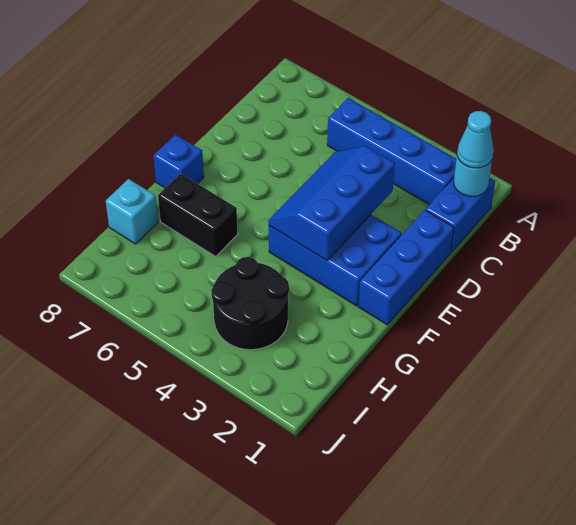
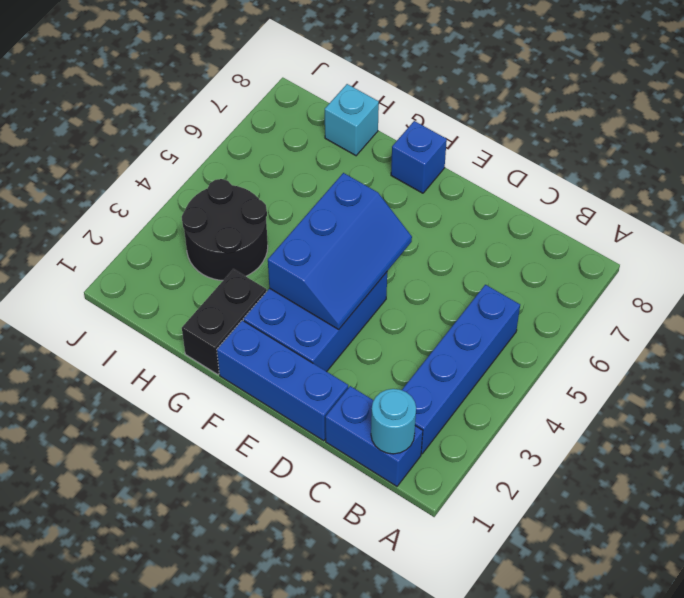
cyan 1x1 cone [457,111,494,168] -> none
blue 2x3 slope [268,146,395,260] -> blue 2x3 slope turned to [268,173,412,329]
black 1x2 brick [158,173,238,256] -> black 1x2 brick moved to [182,269,267,375]

